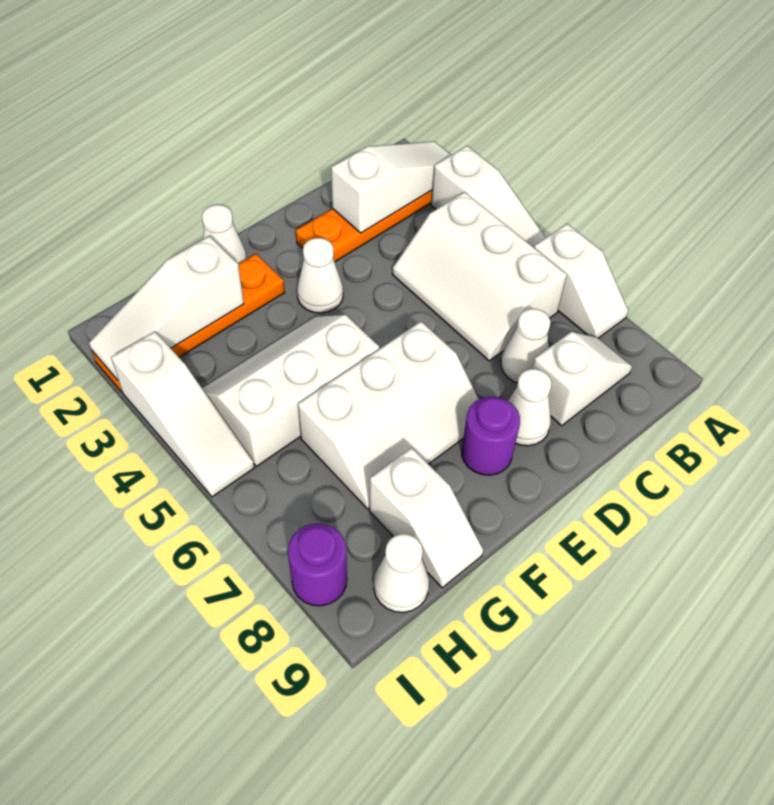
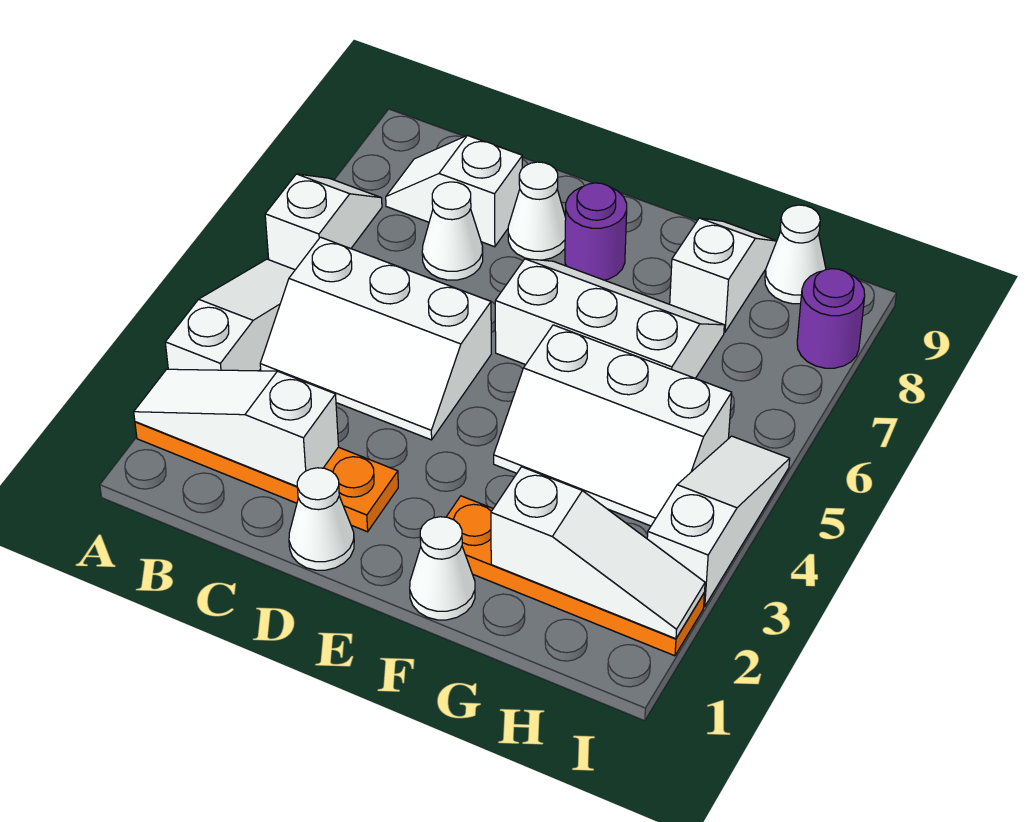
white 2x3 slope [392,192,567,361] -> white 2x3 slope turned to [260,237,491,440]
white 1x1 cone [297,238,343,313] -> white 1x1 cone moved to [289,468,354,570]

